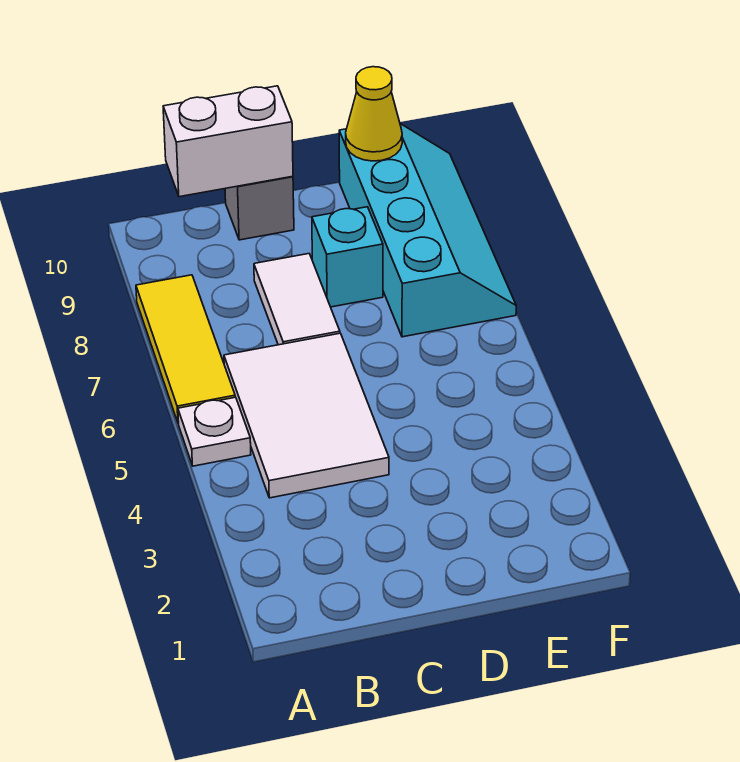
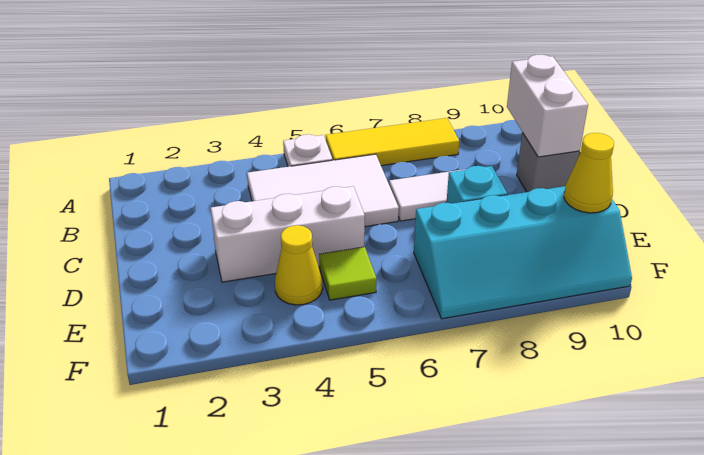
none -> white 1x3 brick [211,186,365,282]
none -> yellow 1x1 cone [275,225,323,305]
none -> lime 1x1 tile [319,247,377,300]

